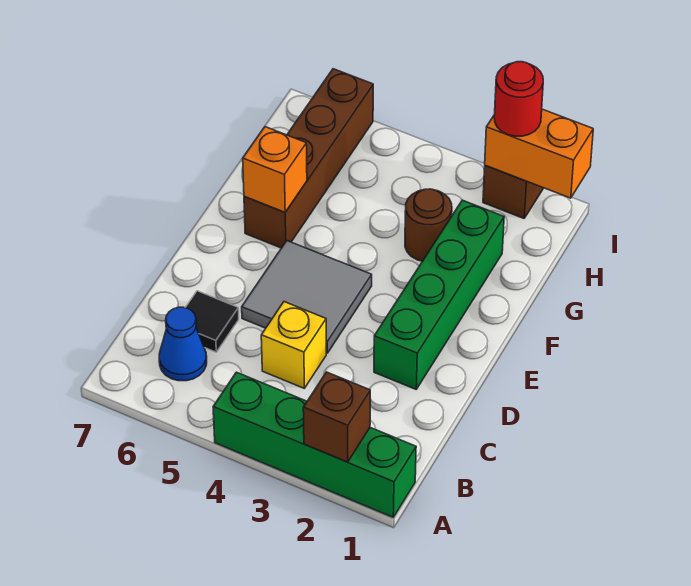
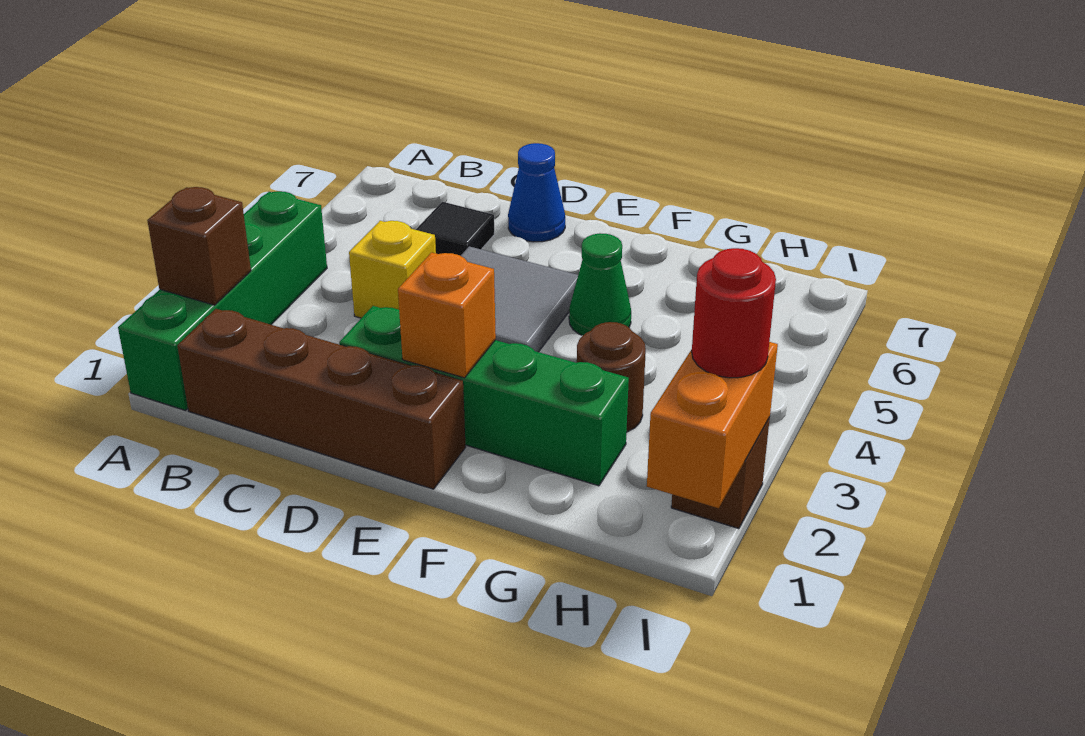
blue 1x1 cone [159,307,207,381] -> blue 1x1 cone moved to [508,143,565,242]
none -> green 1x1 cone [569,233,631,336]
brown 1x4 brick [244,69,373,248] -> brown 1x4 brick moved to [177,309,466,489]
orange 1x1 brick [243,127,307,212] -> orange 1x1 brick moved to [398,252,496,378]

